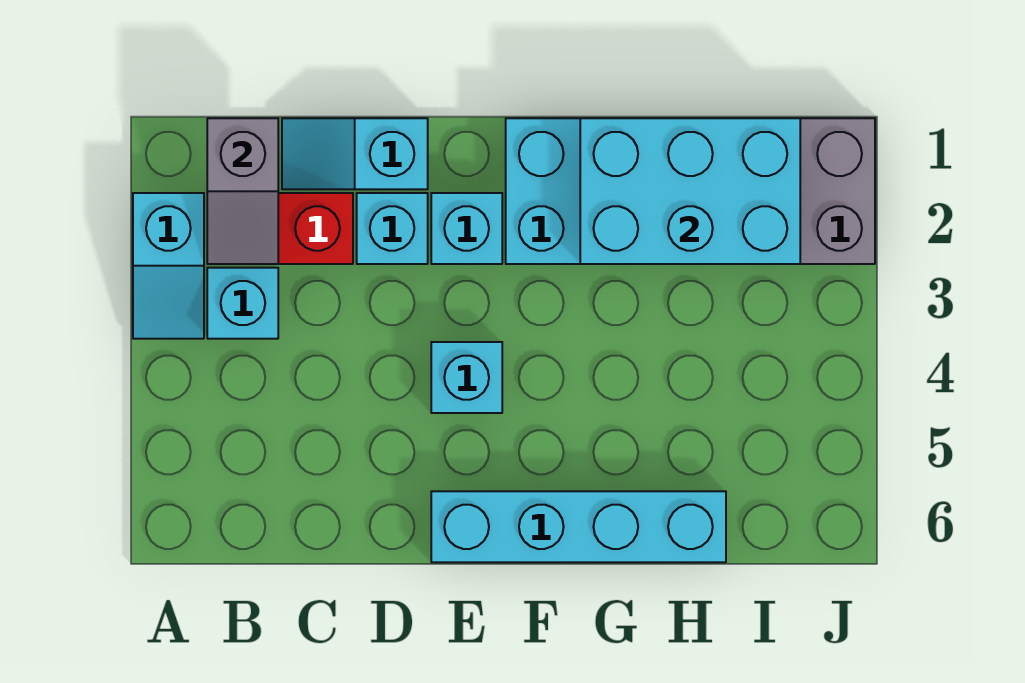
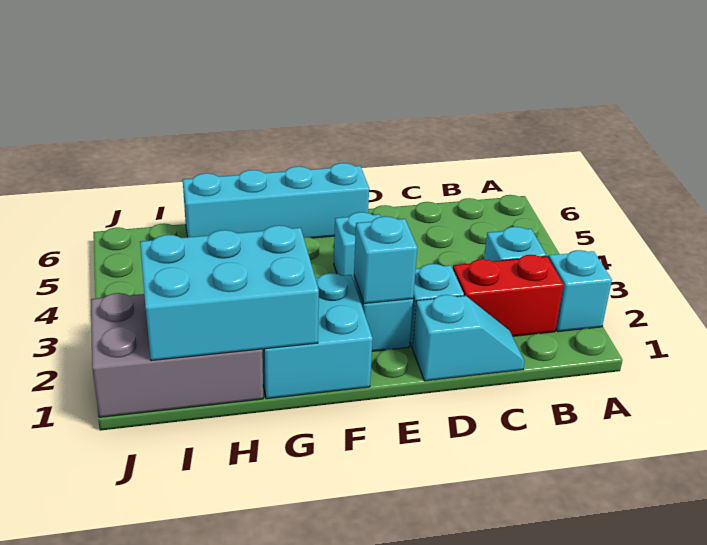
grey 1x2 slope [207,118,278,264] -> none
none -> cyan 1x1 brick [354,216,417,304]

